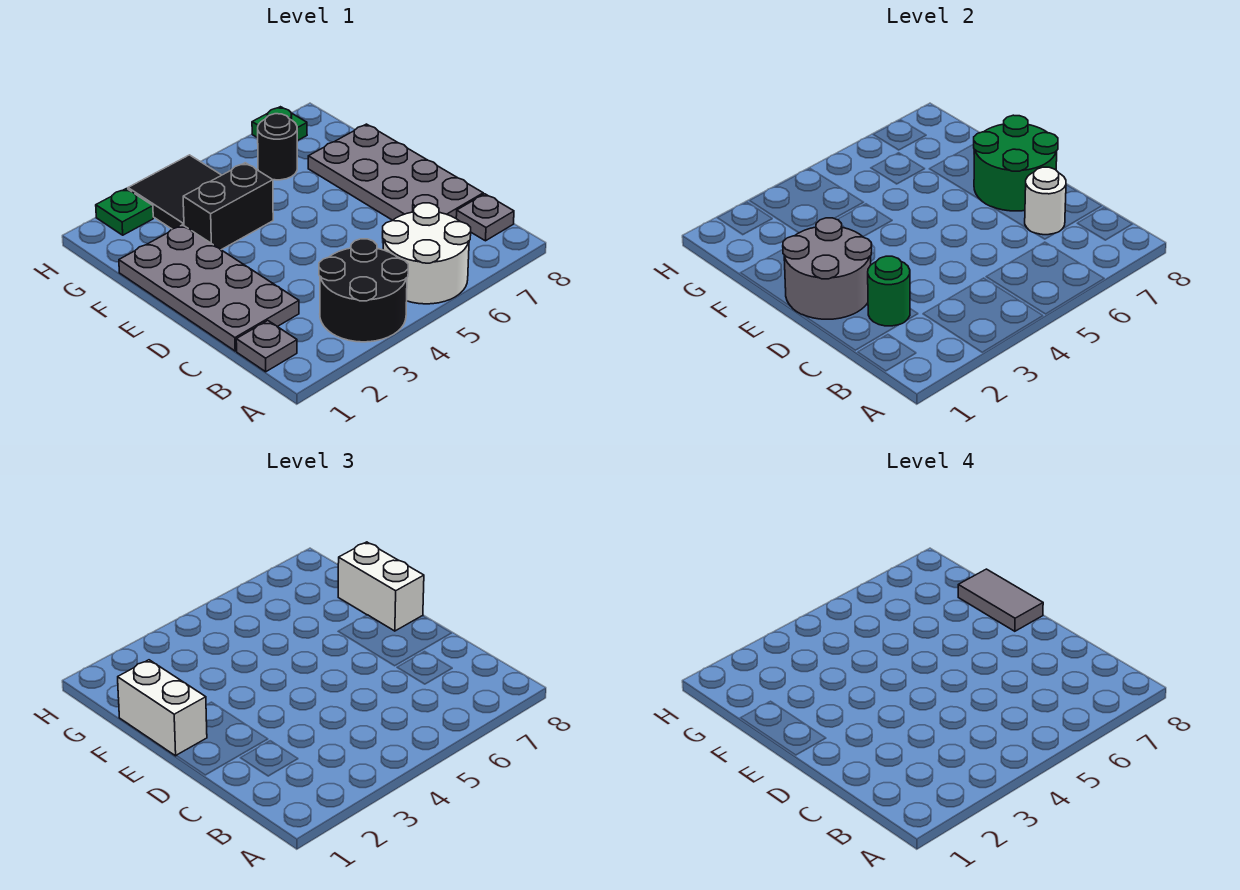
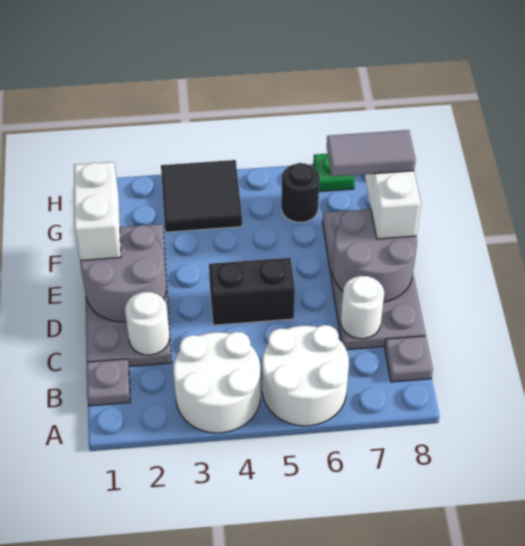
black 2x2 round brick [319,239,408,342] -> white 2x2 round brick [173,332,260,433]
green 1x1 round brick [868,256,910,326] -> white 1x1 round brick [125,292,170,355]
green 2x2 round brick [974,115,1058,211] -> grey 2x2 round brick [333,209,417,302]
grey 1x2 tile [958,569,1043,631] -> grey 1x2 tile turned to [327,130,416,177]
black 1x2 brick [183,163,273,250] -> black 1x2 brick moved to [209,258,295,325]
green 1x1 plate [96,189,153,235] -> none

